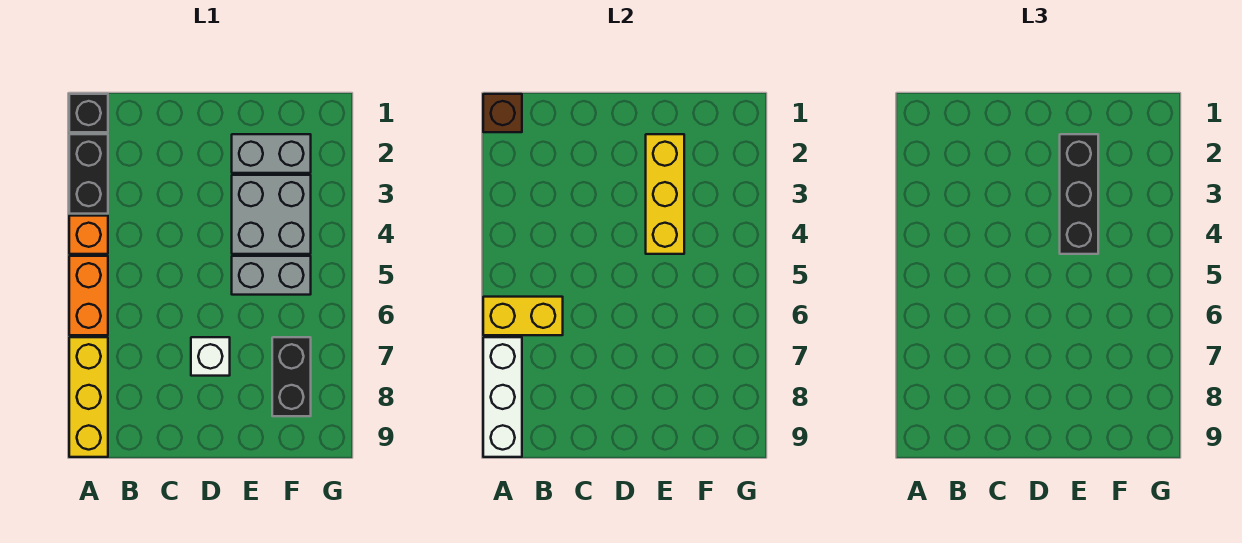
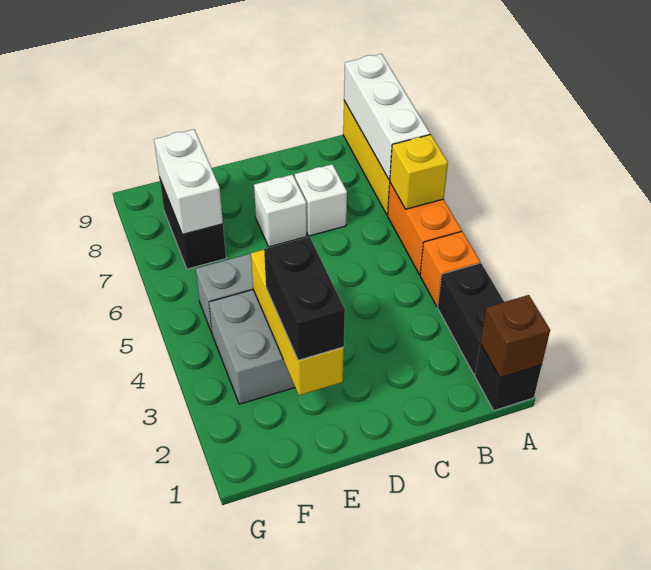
yellow 1x2 brick [483,297,563,335] -> yellow 1x1 brick [390,135,448,209]
none -> white 1x1 brick [295,164,347,236]
grey 1x2 brick [232,134,311,173] -> none
black 1x3 brick [1060,134,1098,254] -> black 1x2 brick [264,237,345,360]
none -> white 1x2 brick [154,129,223,235]

